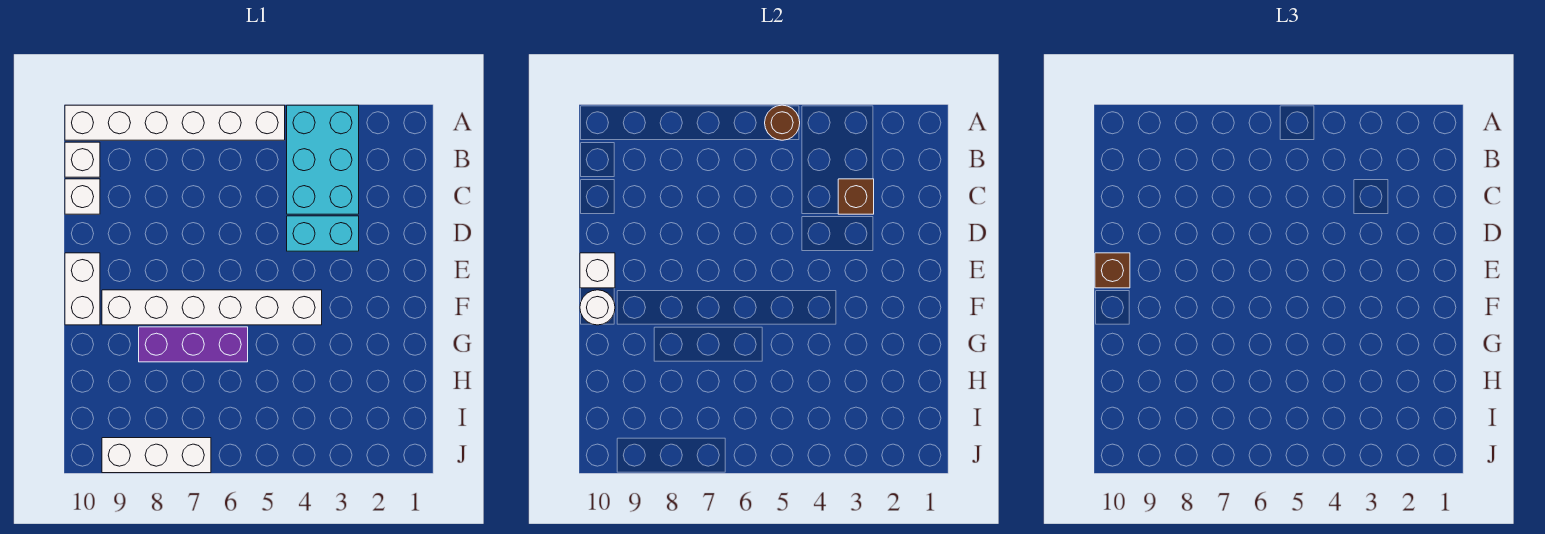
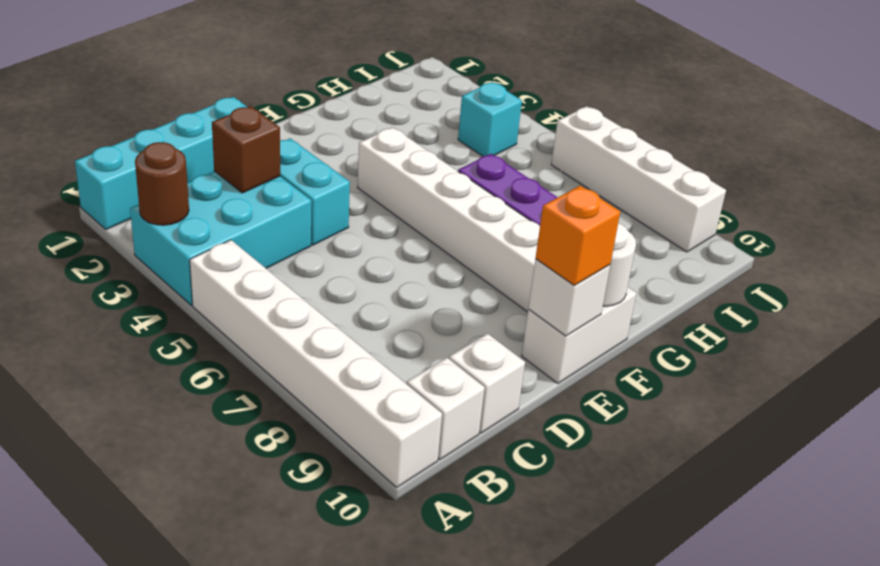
none -> cyan 1x4 brick [75,97,247,230]
brown 1x1 round brick [765,105,800,140] -> brown 1x1 round brick moved to [135,142,189,225]
brown 1x1 brick [1095,253,1130,288] -> orange 1x1 brick [536,186,620,285]
none -> cyan 1x1 brick [458,82,522,156]
white 1x3 brick [102,438,211,473] -> white 1x4 brick [551,106,726,252]

